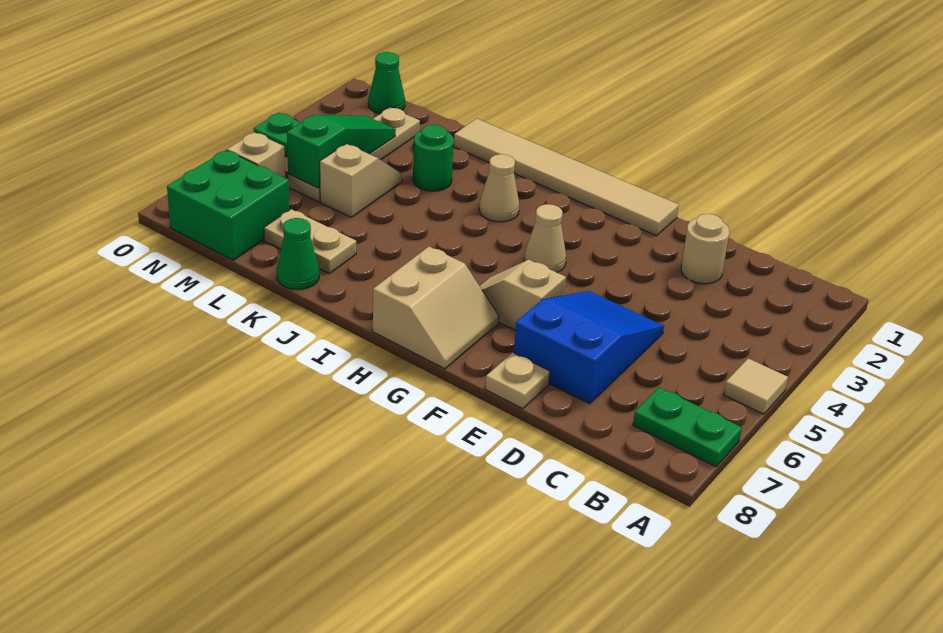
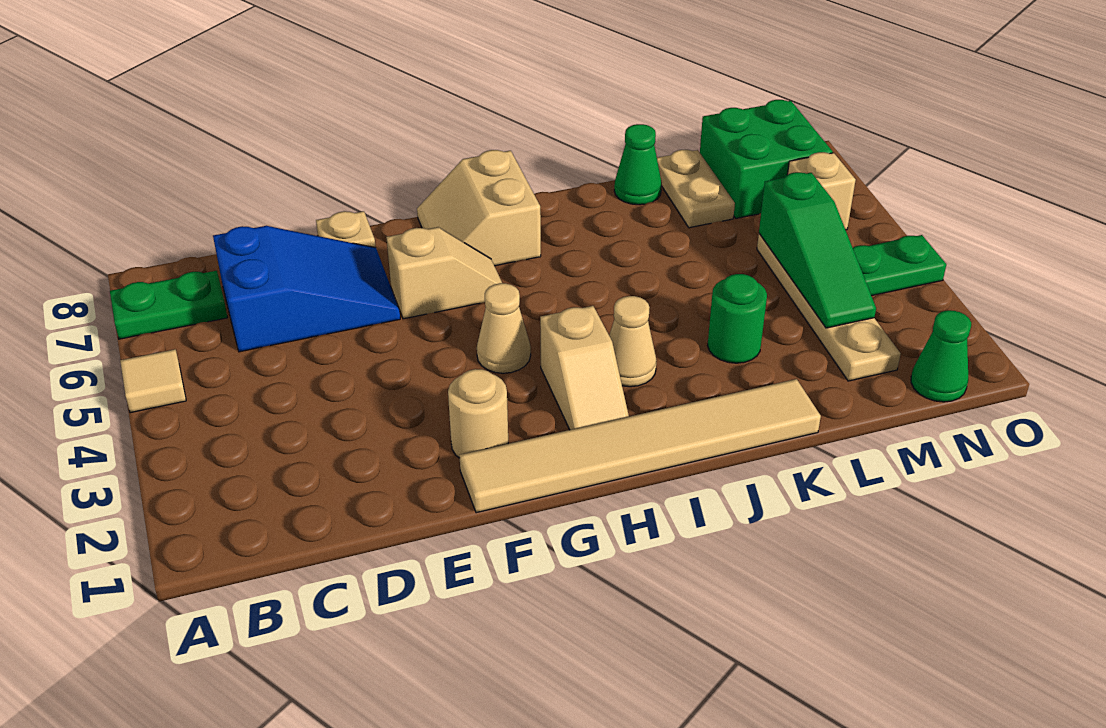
tan 1x1 round brick [681,214,729,284] -> tan 1x1 round brick moved to [448,369,508,458]
blue 2x3 slope [514,291,664,404] -> blue 2x3 slope turned to [213,226,400,352]
tan 1x2 plate [264,209,356,274] -> tan 1x2 plate turned to [657,150,735,228]
tan 1x2 slope [320,144,402,217] -> tan 1x2 slope moved to [540,306,629,430]

